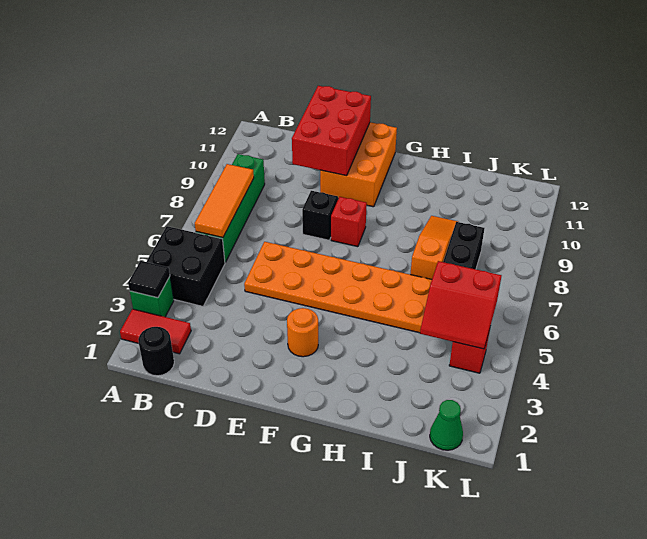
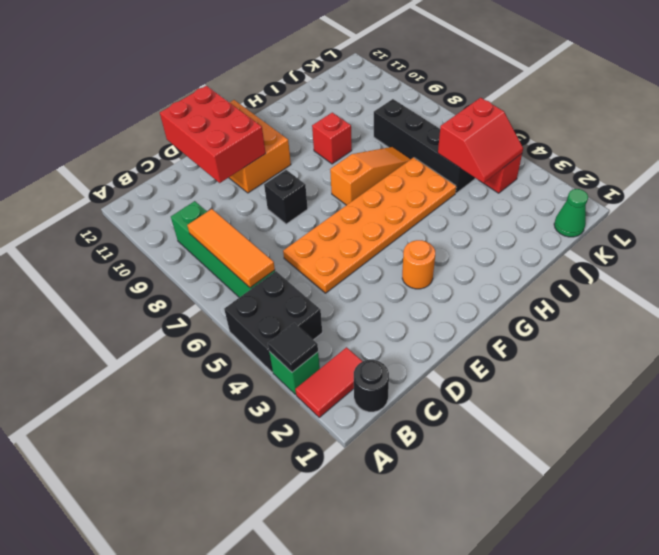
red 1x1 brick [331,197,367,247] -> red 1x1 brick moved to [312,113,352,164]
orange 1x3 slope [410,216,458,279] -> orange 1x3 slope turned to [330,147,410,205]

